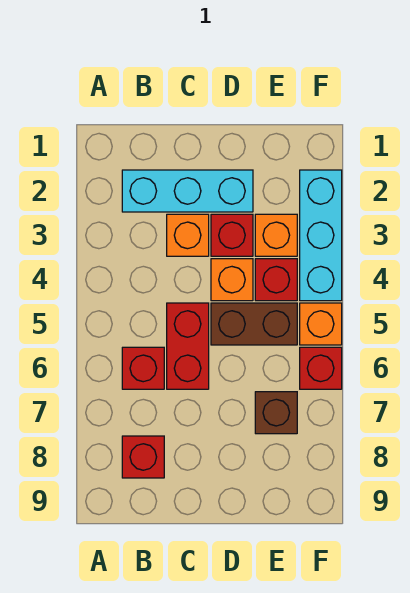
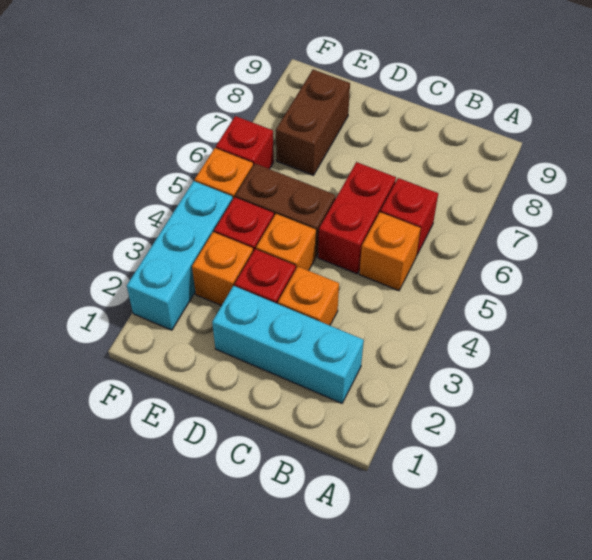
none -> orange 1x1 brick [359,212,421,291]
red 1x1 brick [122,436,164,478] -> none
brown 1x1 brick [255,392,297,434] -> brown 1x2 brick [276,70,350,175]

